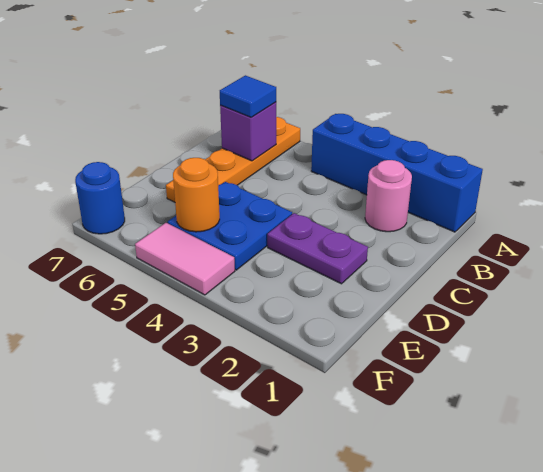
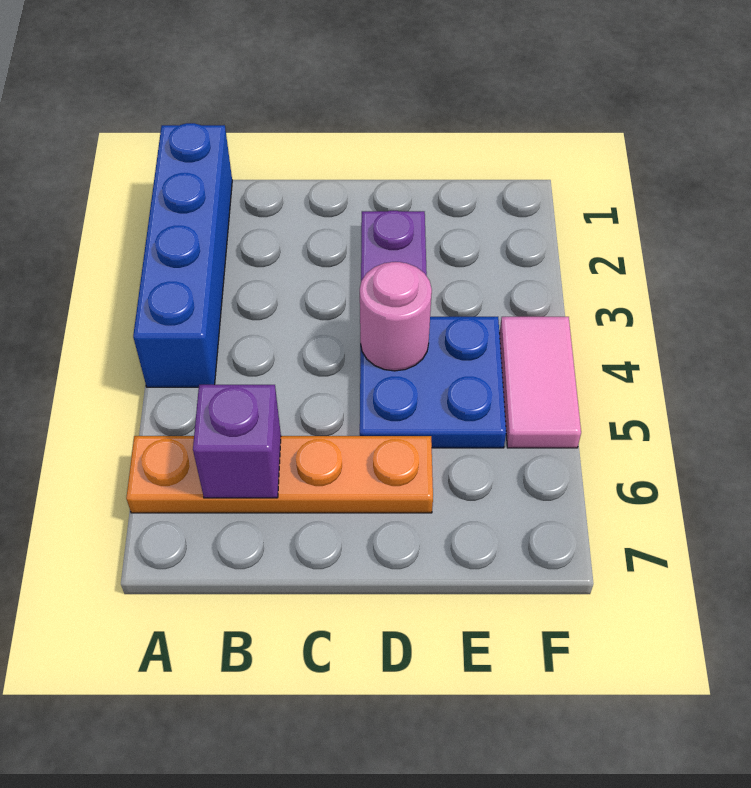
pink 1x1 round brick [365,160,412,232] -> pink 1x1 round brick moved to [360,262,432,371]
blue 1x1 tile [220,75,276,117] -> none
orange 1x1 round brick [173,158,220,232] -> none
blue 1x1 round brick [75,162,125,234] -> none

